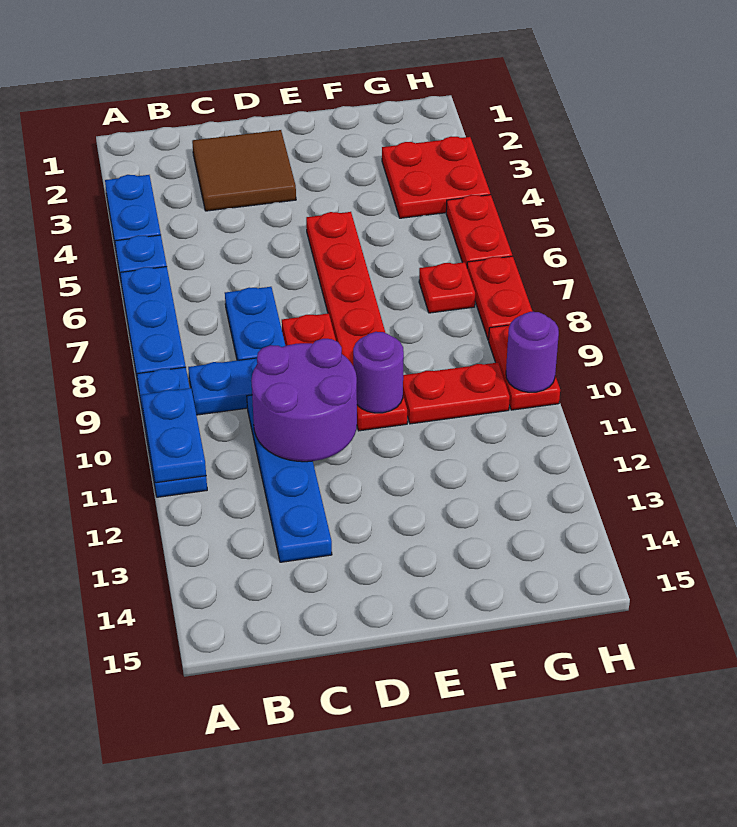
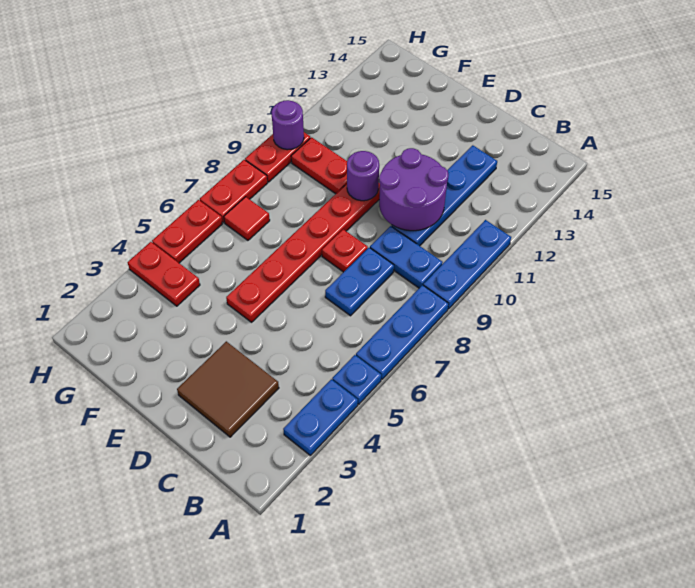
blue 1x2 plate [141,388,206,483] -> none
red 2x2 plate [382,136,490,218] -> red 1x2 plate [128,242,200,306]
red 1x1 plate [419,262,475,313] -> red 1x1 tile [224,197,270,240]

